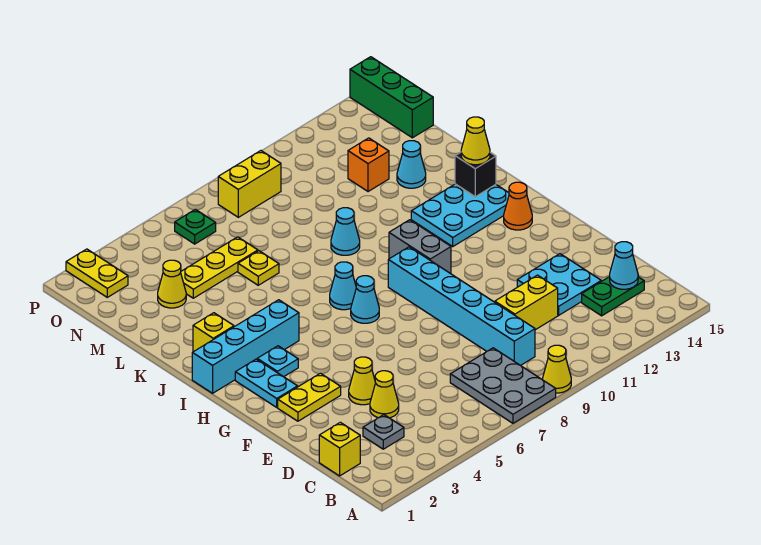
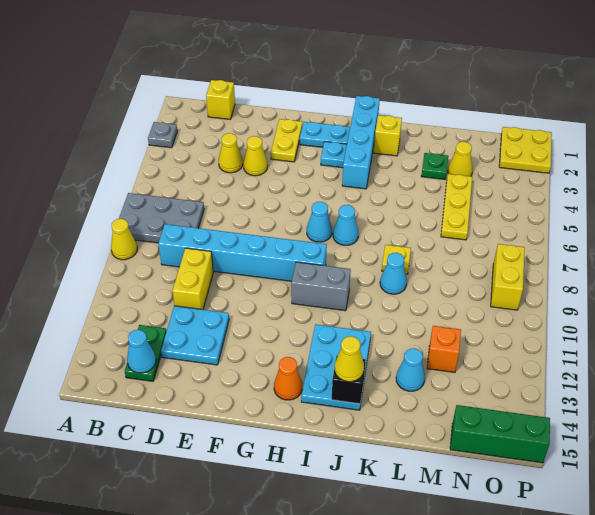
grey 1x1 plate [363,415,404,449] -> grey 1x1 plate moved to [148,122,177,148]
yellow 1x1 plate [238,251,279,285] -> yellow 1x1 plate moved to [382,245,411,274]
yellow 1x2 plate [66,249,128,297] -> yellow 2x2 plate [499,127,552,173]
green 1x1 plate [175,209,216,244] -> green 1x1 plate moved to [421,153,448,179]

